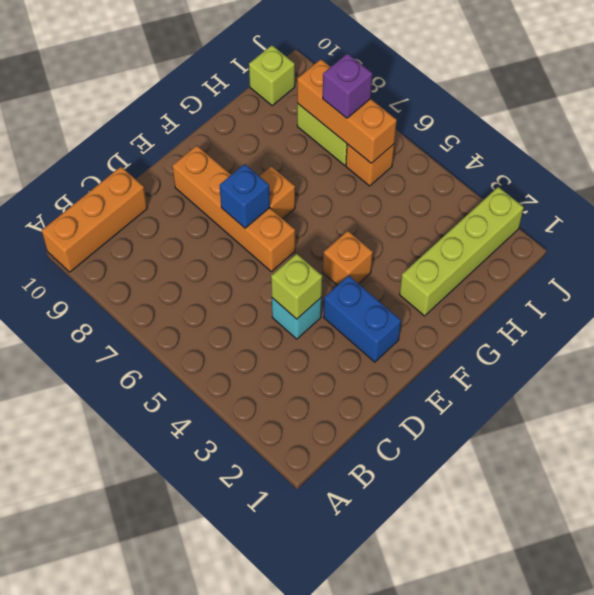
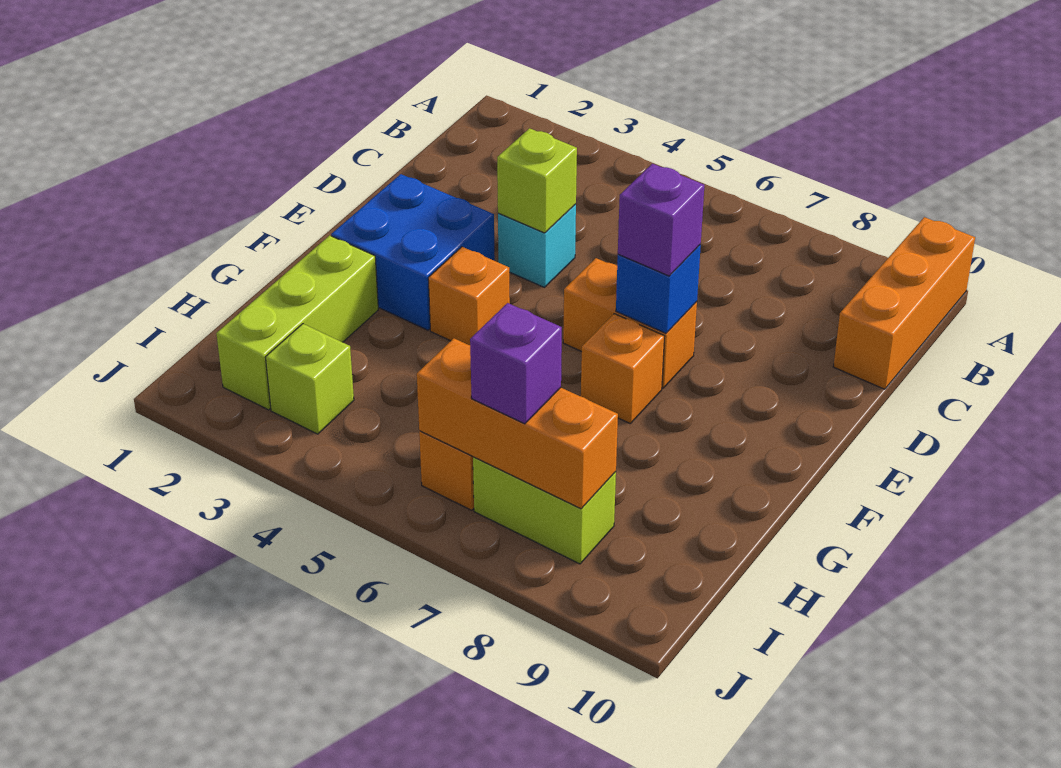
blue 1x2 brick [324,275,401,362] -> blue 2x2 brick [331,174,495,330]
orange 1x4 brick [172,145,295,272] -> orange 1x2 brick [563,258,697,388]
none -> purple 1x1 brick [618,164,704,276]
lime 1x4 brick [399,187,524,316] -> lime 1x3 brick [216,235,378,410]
lime 1x1 brick [249,45,295,106] -> lime 1x1 brick moved to [265,324,354,434]

